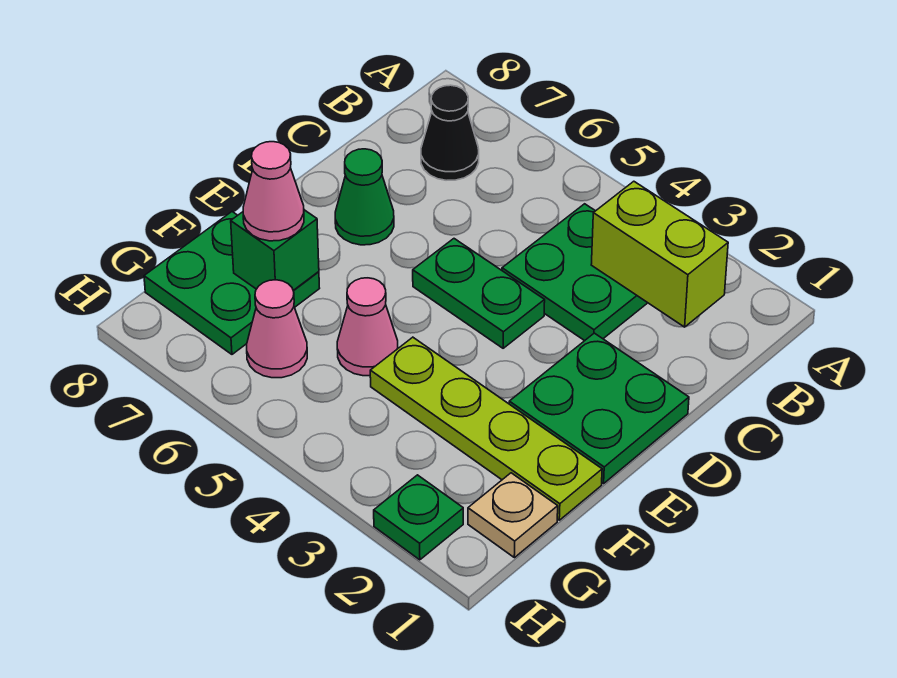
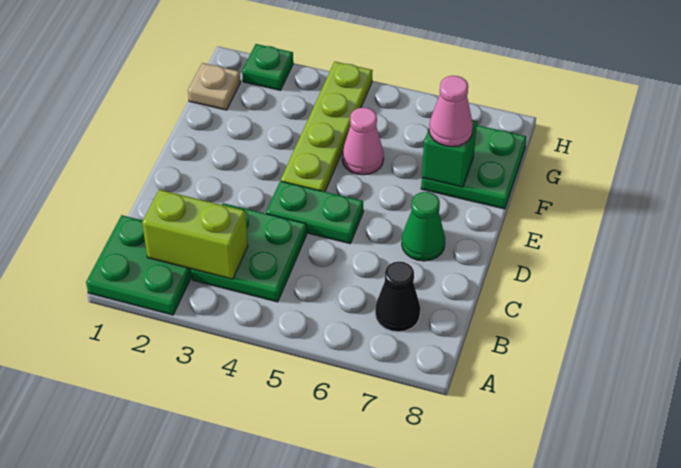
green 2x2 plate [509,333,689,484] -> green 2x2 plate moved to [86,215,192,315]
lime 1x4 plate [370,337,602,520] -> lime 1x4 plate turned to [281,62,373,192]
pink 1x1 cone [247,280,307,378] -> none

